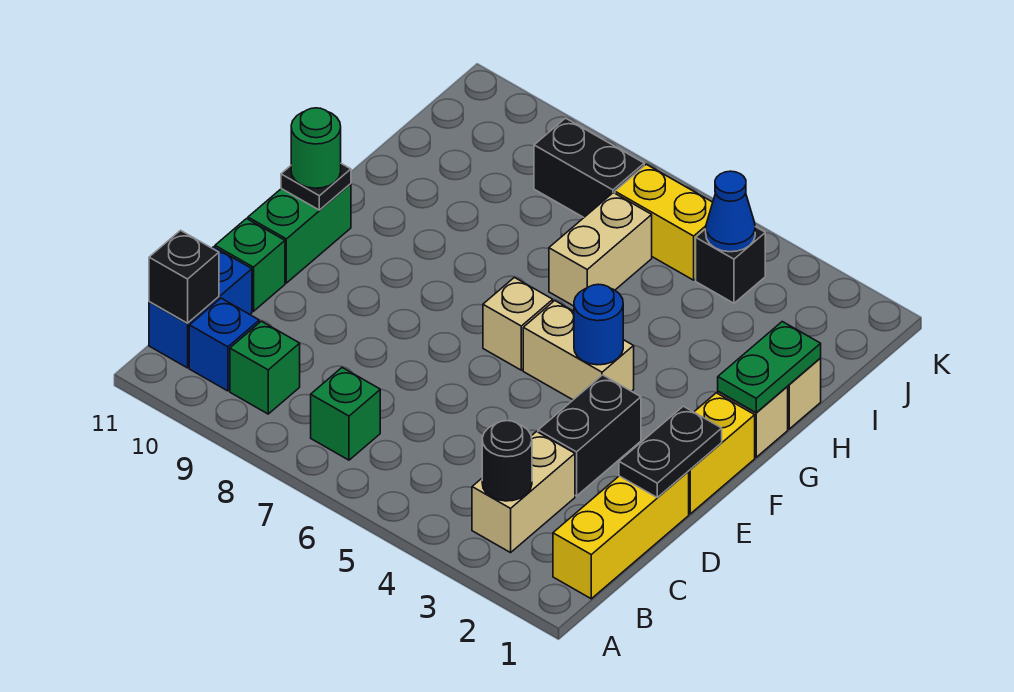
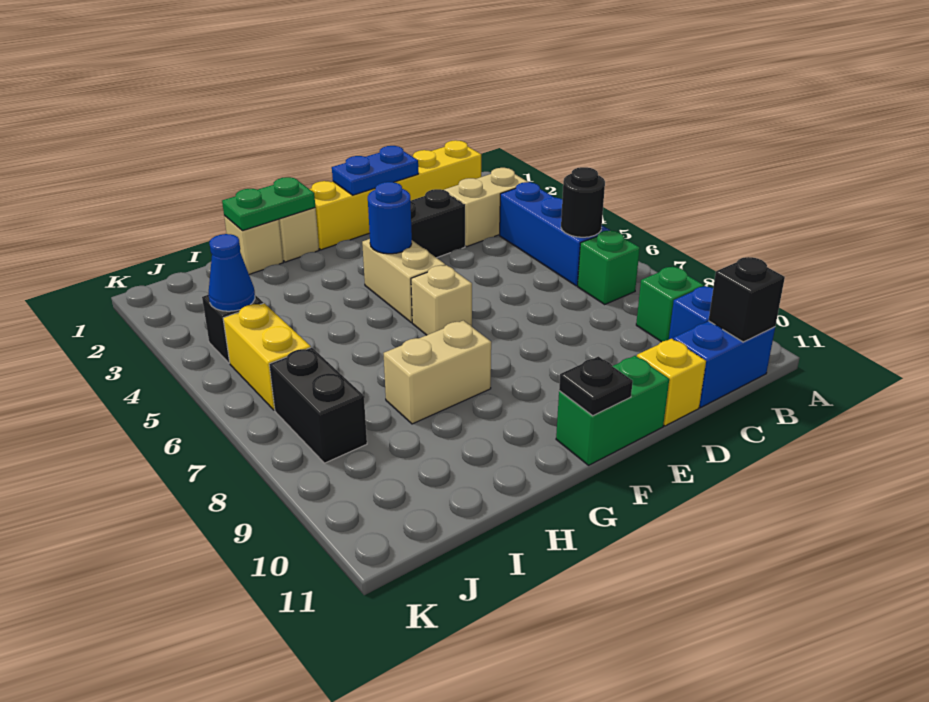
black 1x1 round brick [482,420,532,501] -> black 1x1 round brick moved to [561,167,605,237]
none -> blue 1x3 brick [500,182,610,286]
black 1x2 plate [619,406,722,498] -> blue 1x2 plate [332,146,418,195]
green 1x1 brick [215,219,285,311] -> yellow 1x1 brick [637,339,706,426]
green 1x1 round brick [291,108,341,188] -> none
tan 1x2 brick [549,193,652,306] -> tan 1x2 brick moved to [383,321,491,424]

